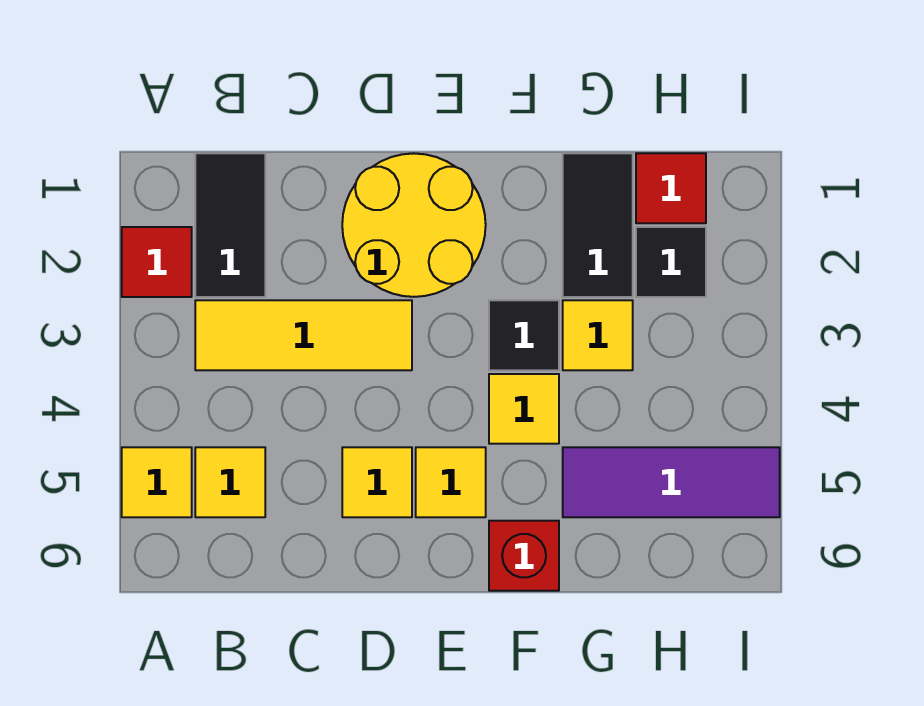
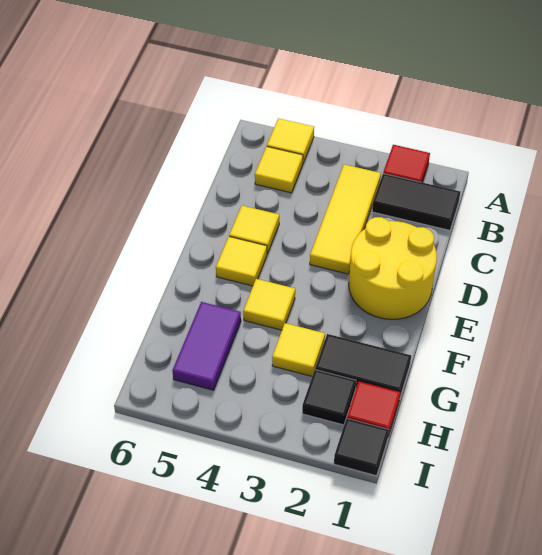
black 1x1 tile [489,300,559,370] -> black 1x1 tile moved to [334,418,389,476]
red 1x1 brick [489,521,559,591] -> none
purple 1x3 tile [563,447,780,517] -> purple 1x2 tile [172,302,241,390]

